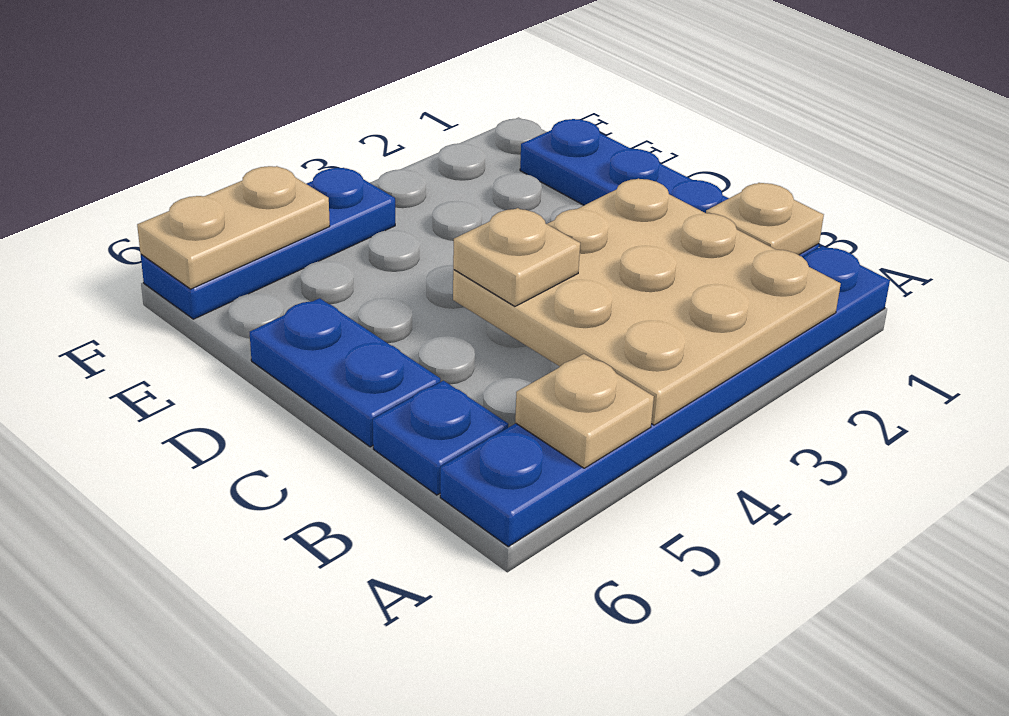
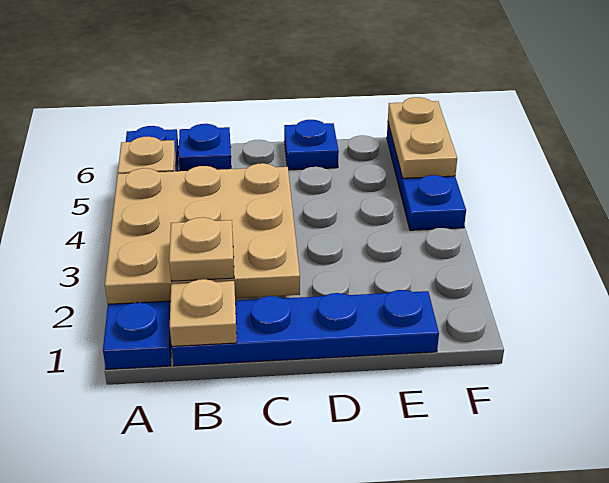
tan 1x1 plate [453,208,580,306] -> tan 1x1 plate moved to [169,217,234,281]
blue 1x2 plate [250,298,440,447] -> blue 1x1 plate [284,120,339,170]

